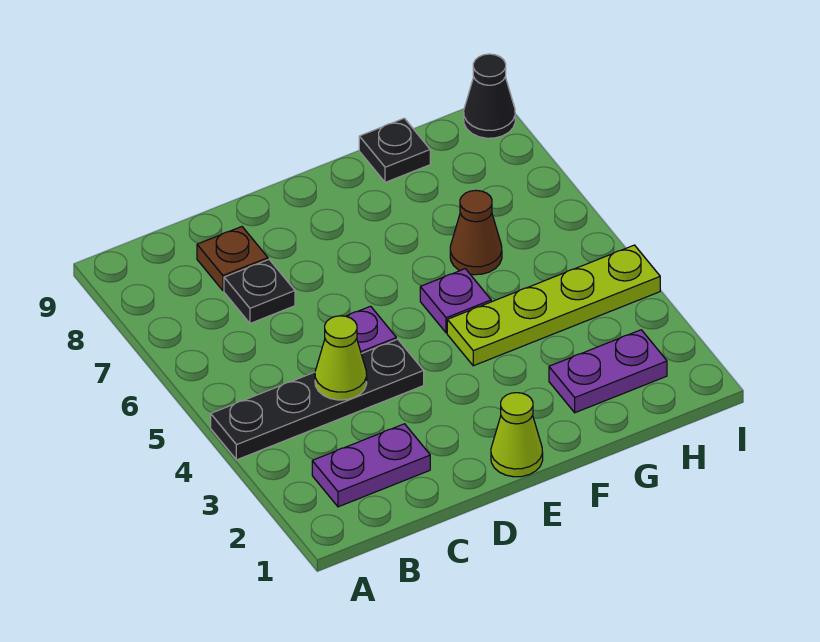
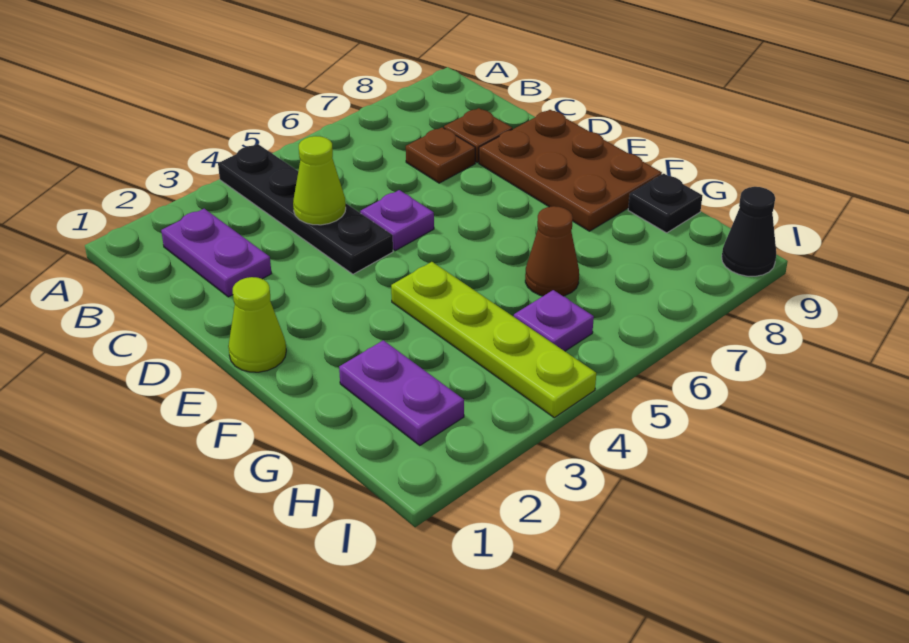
black 1x1 plate [224,260,295,323] -> brown 1x1 plate [406,127,475,183]
none -> brown 2x3 plate [479,110,662,231]
purple 1x1 plate [420,269,491,333] -> purple 1x1 plate moved to [514,290,594,351]

